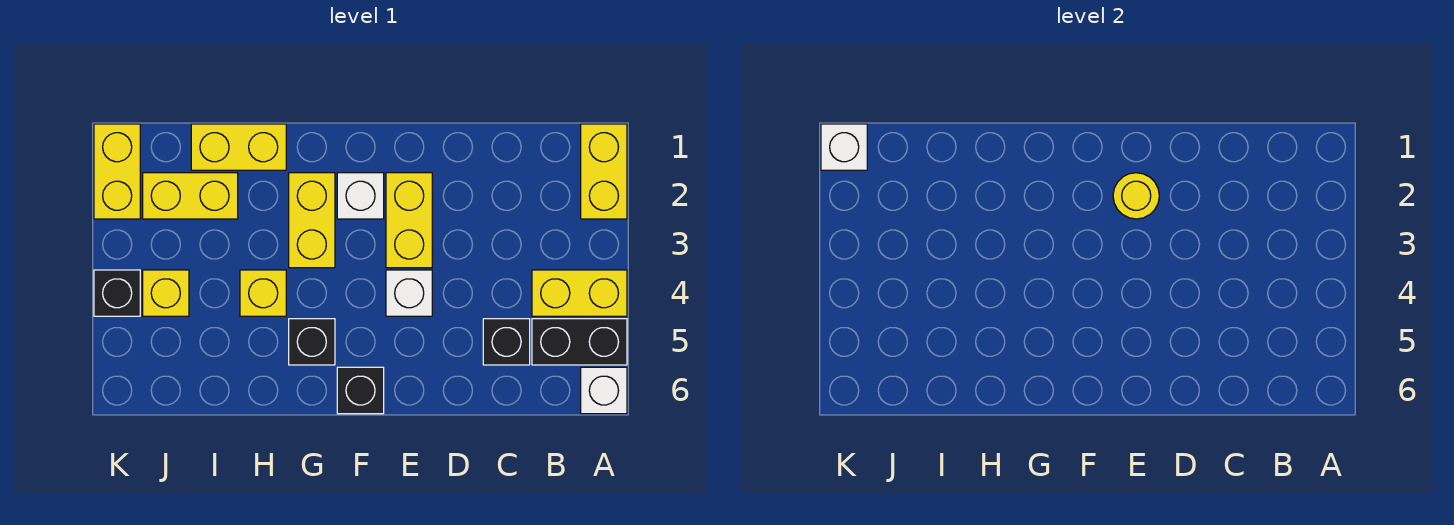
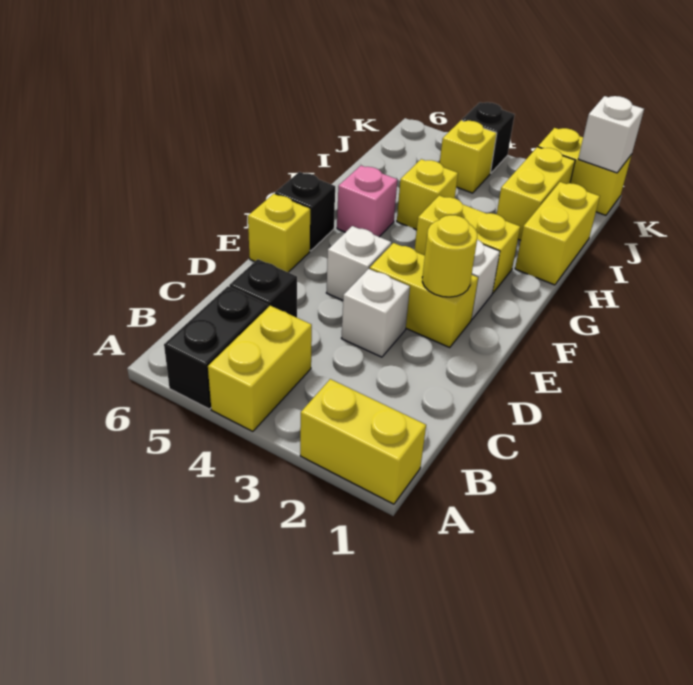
white 1x1 brick [581,367,627,414] -> white 1x1 brick moved to [341,269,410,357]
none -> yellow 1x1 brick [248,194,310,272]
black 1x1 brick [289,319,335,365] -> pink 1x1 brick [337,166,397,237]

